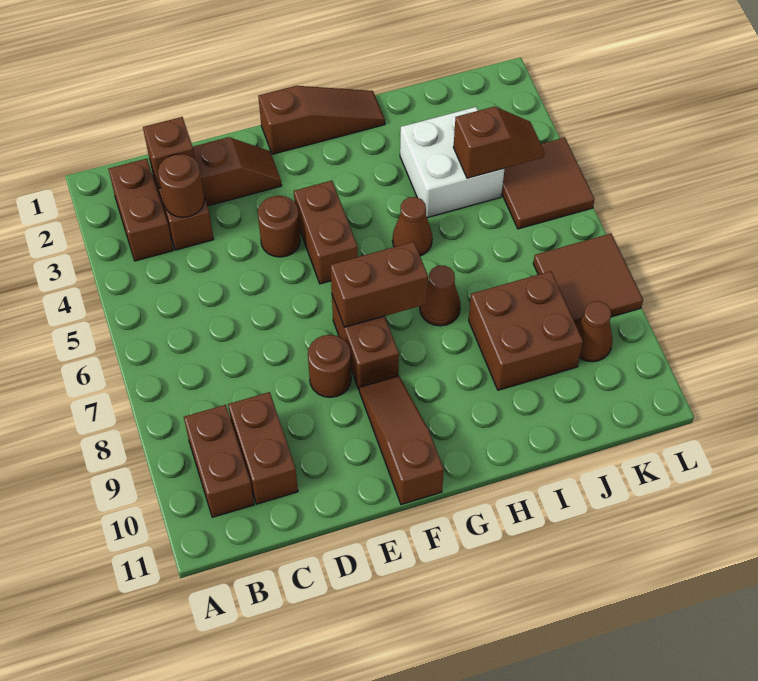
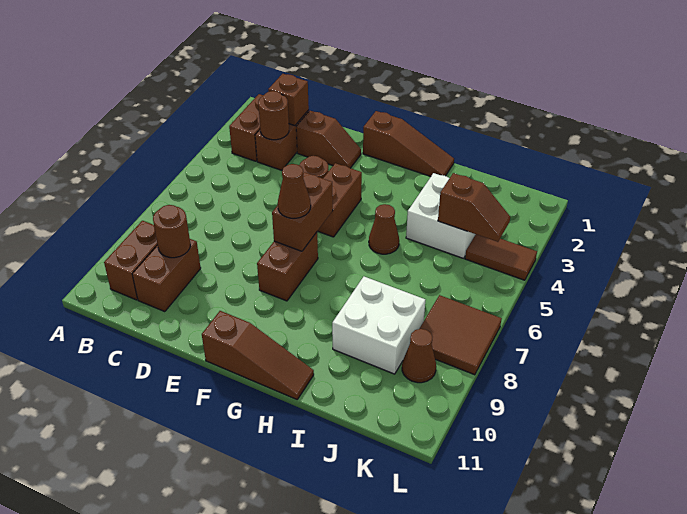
brown 1x1 round brick [308,335,351,397] -> brown 1x1 round brick moved to [153,205,190,258]
brown 1x2 brick [330,242,428,327] -> brown 1x2 brick turned to [272,172,333,251]
brown 1x3 slope [359,376,444,505] -> brown 1x3 slope turned to [202,311,314,399]
brown 1x1 cone [420,265,460,326] -> brown 1x1 cone moved to [278,164,311,218]
brown 2x2 brick [469,271,583,390] -> white 2x2 brick [332,277,425,374]
brown 2x2 tile [502,137,595,229] -> brown 1x2 tile [465,234,537,280]

